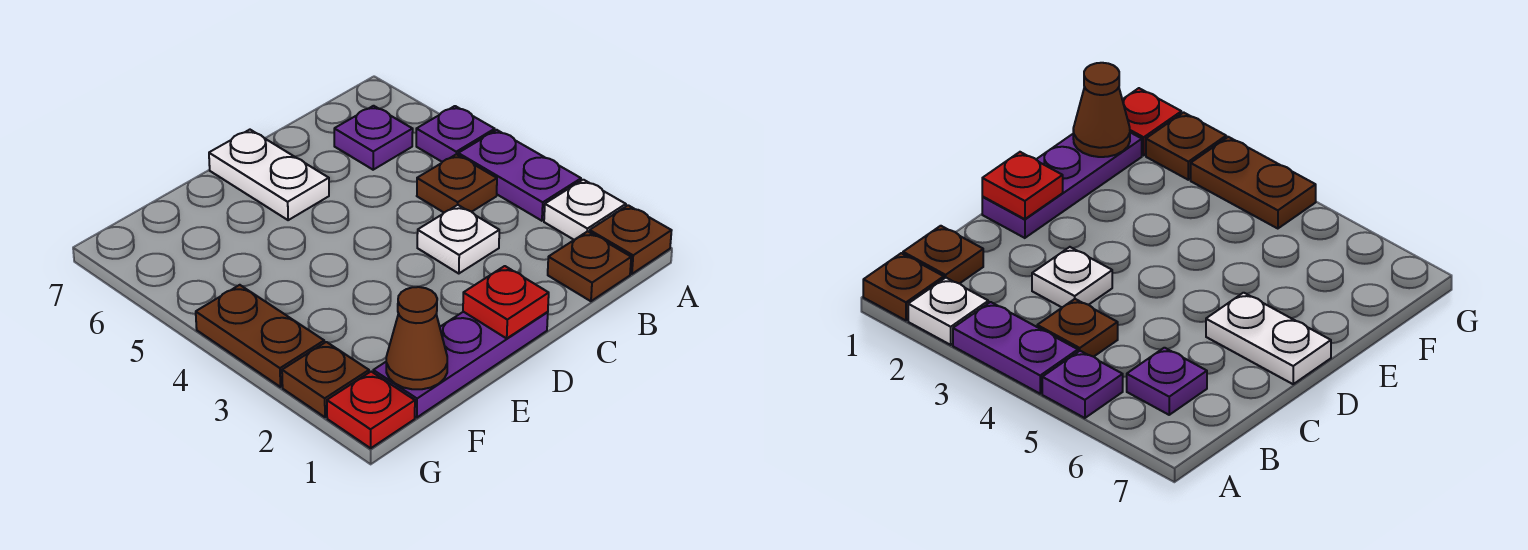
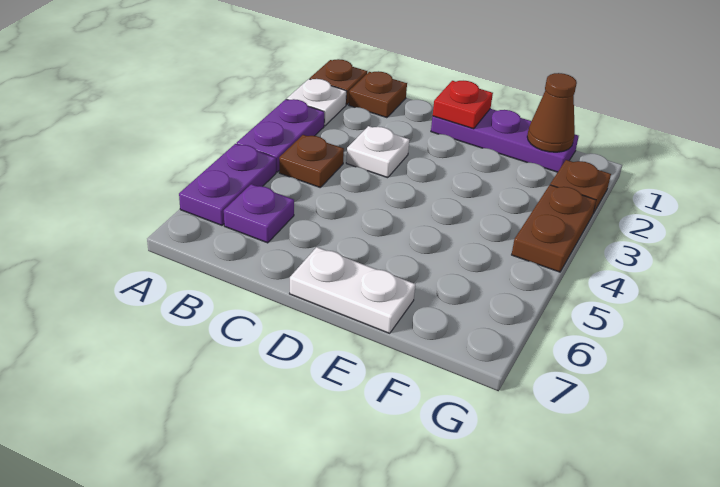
purple 1x1 plate [416,106,495,162] -> purple 1x2 plate [179,144,276,225]
white 1x2 plate [209,130,329,220] -> white 1x2 plate turned to [290,247,415,333]
red 1x1 plate [327,372,415,448] -> none

